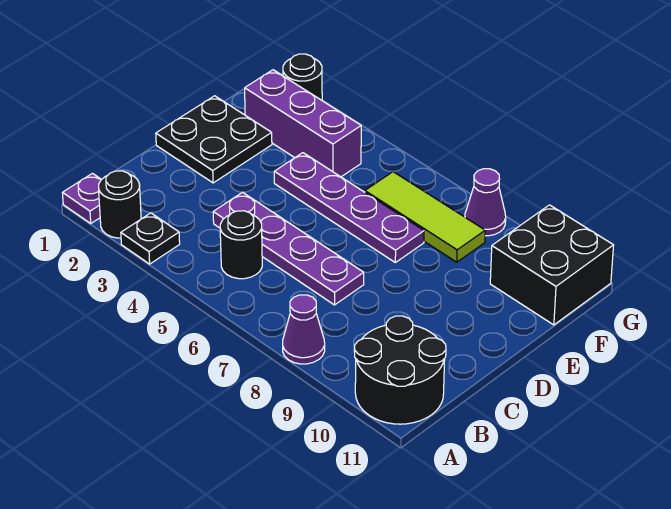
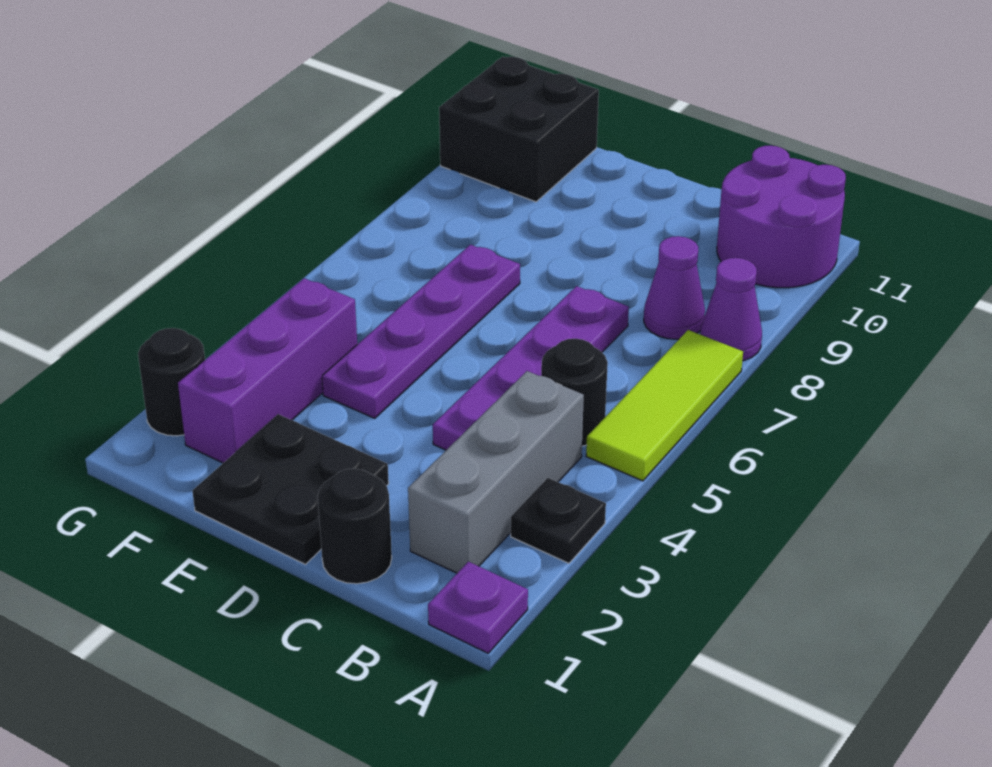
black 1x1 round brick [99,171,141,238] -> black 1x1 round brick moved to [318,469,392,584]
black 2x2 round brick [355,316,446,424] -> purple 2x2 round brick [717,145,846,288]
none -> grey 1x3 brick [408,371,584,573]
lime 1x3 tile [365,172,485,262] -> lime 1x3 tile moved to [586,330,743,481]
purple 1x1 cone [465,169,506,236] -> purple 1x1 cone moved to [644,236,705,339]

